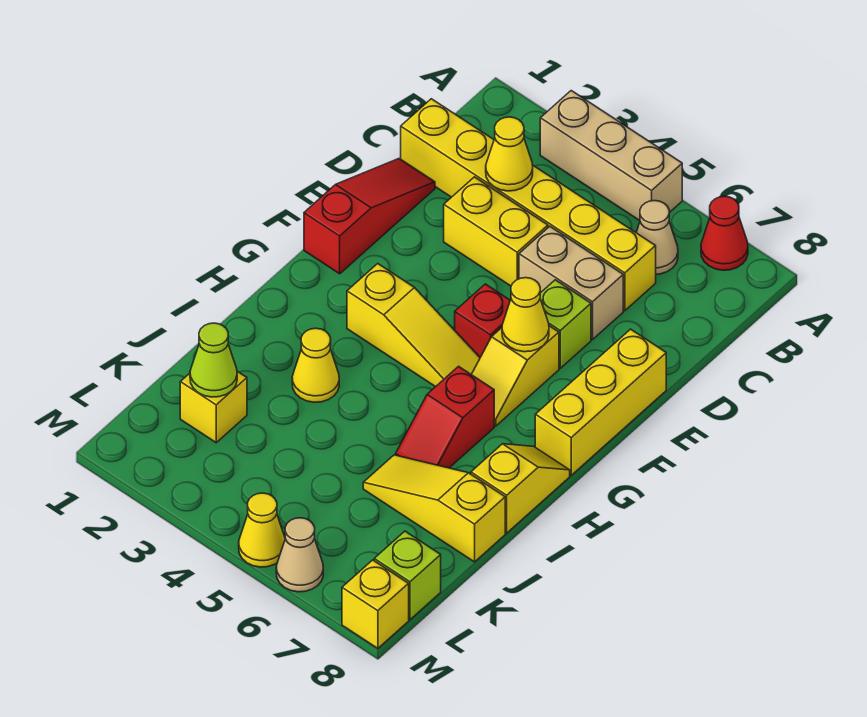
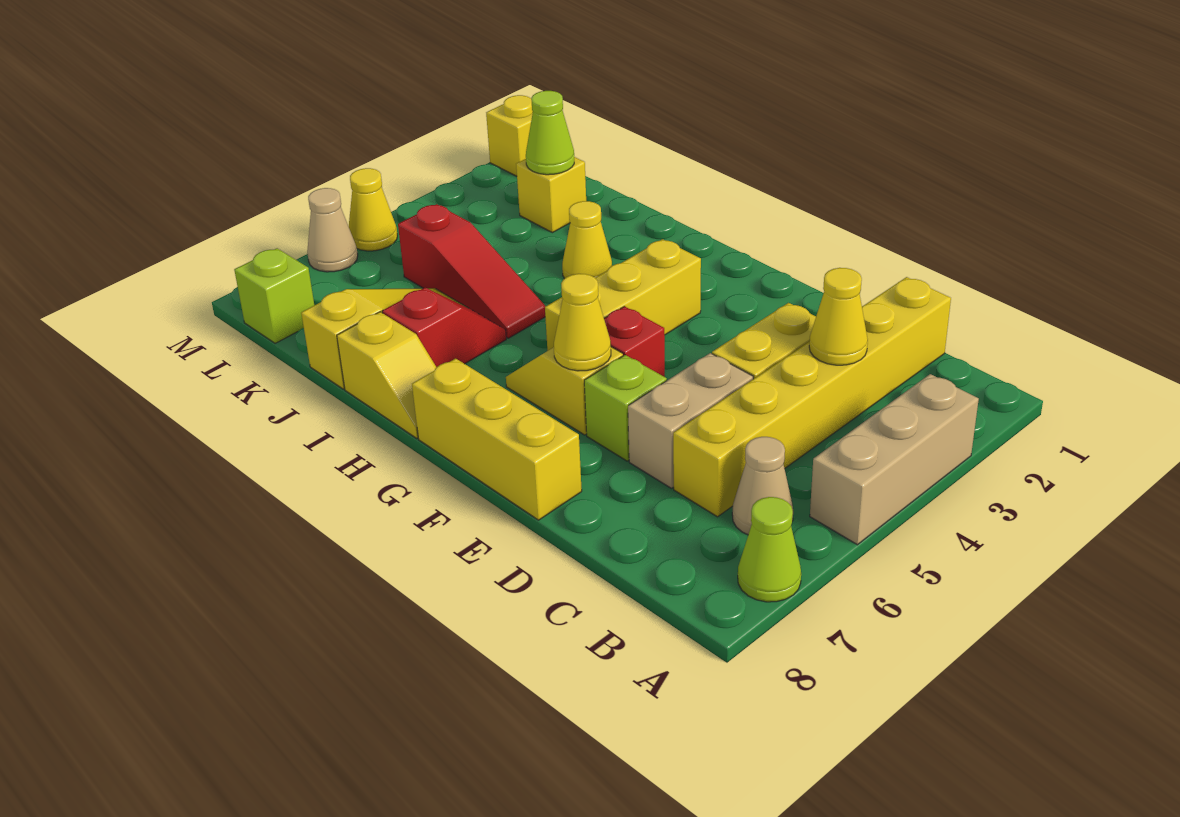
red 1x1 cone [701,196,748,270] -> lime 1x1 cone [738,497,801,602]
red 1x3 slope [304,159,435,274] -> red 1x3 slope moved to [398,204,546,338]
yellow 1x3 slope [347,264,480,387] -> yellow 1x3 brick [545,239,701,351]
red 1x2 slope [396,366,494,468] -> red 1x2 slope turned to [382,288,506,367]
yellow 1x1 brick [342,560,409,648] -> yellow 1x1 brick moved to [486,95,533,176]

